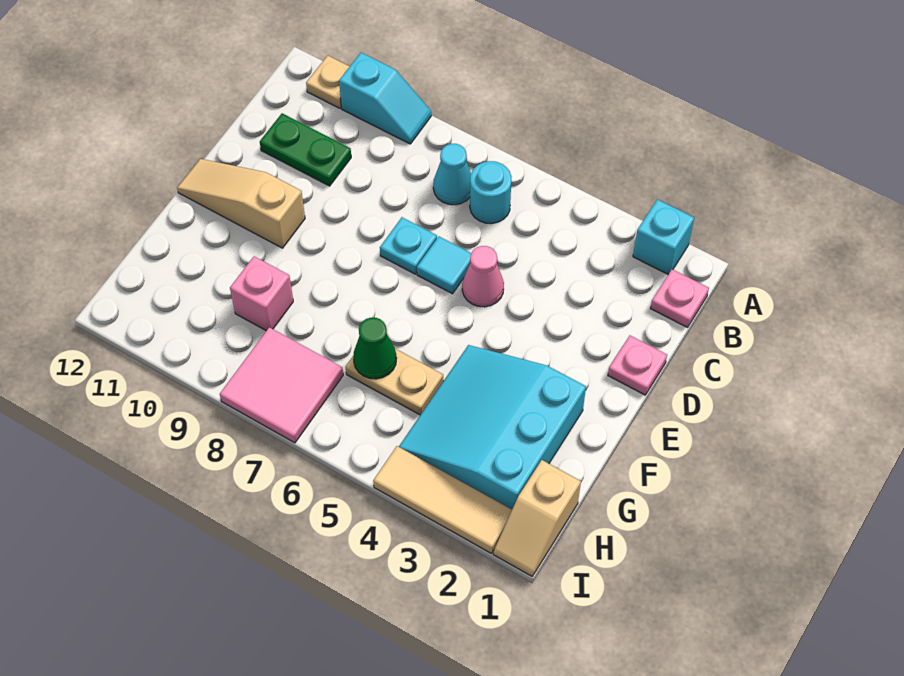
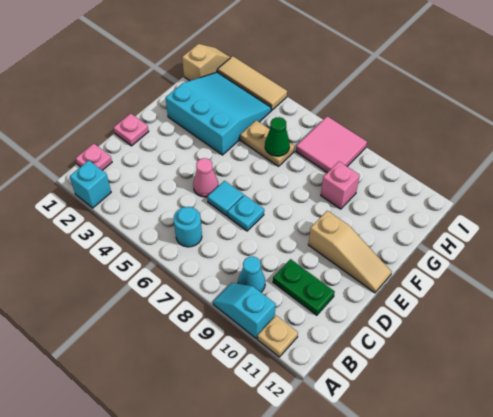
cyan 1x1 cone [433,144,471,205] -> cyan 1x1 cone moved to [238,256,265,292]
cyan 3x3 slope [399,345,586,509] -> cyan 3x3 slope turned to [166,72,271,155]

